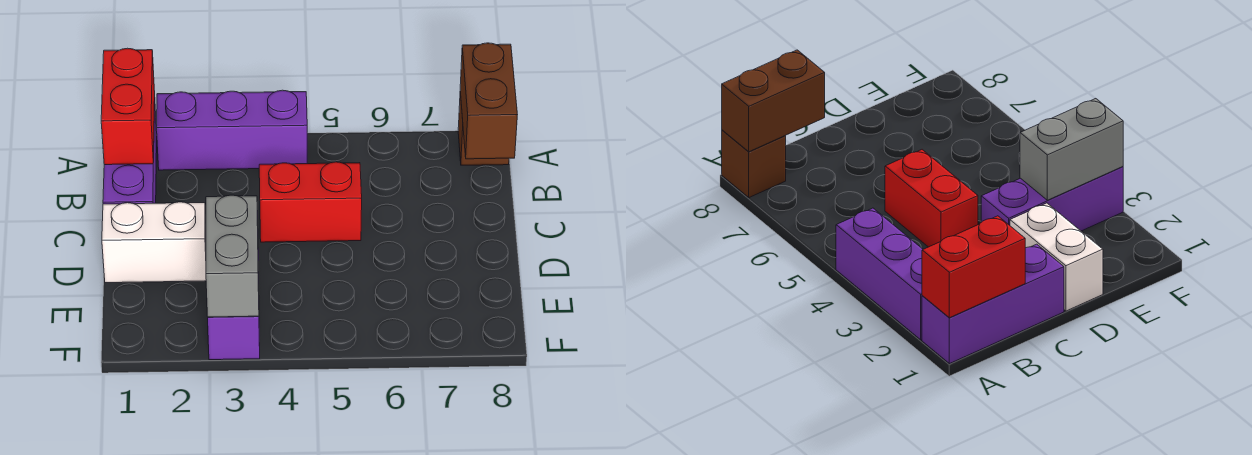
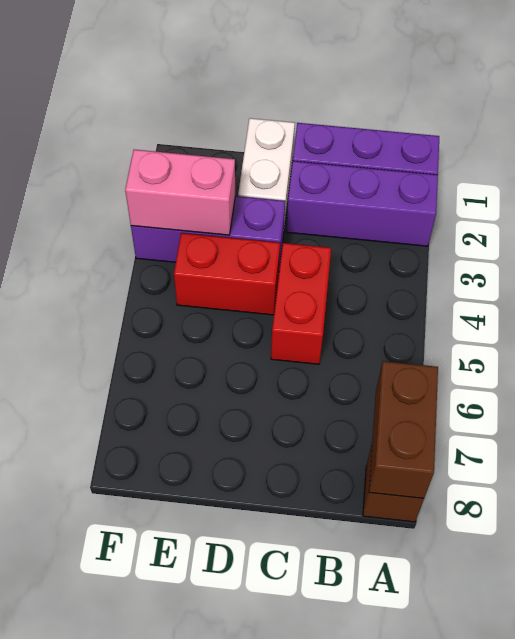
red 1x2 brick [101,48,155,165] -> red 1x2 brick moved to [174,233,280,315]
purple 1x3 brick [157,90,307,170] -> purple 1x3 brick turned to [286,161,438,246]
brown 1x2 brick [460,43,517,159] -> brown 1x2 brick turned to [369,361,438,498]
grey 1x2 brick [206,195,259,317] -> pink 1x2 brick [125,150,235,235]

